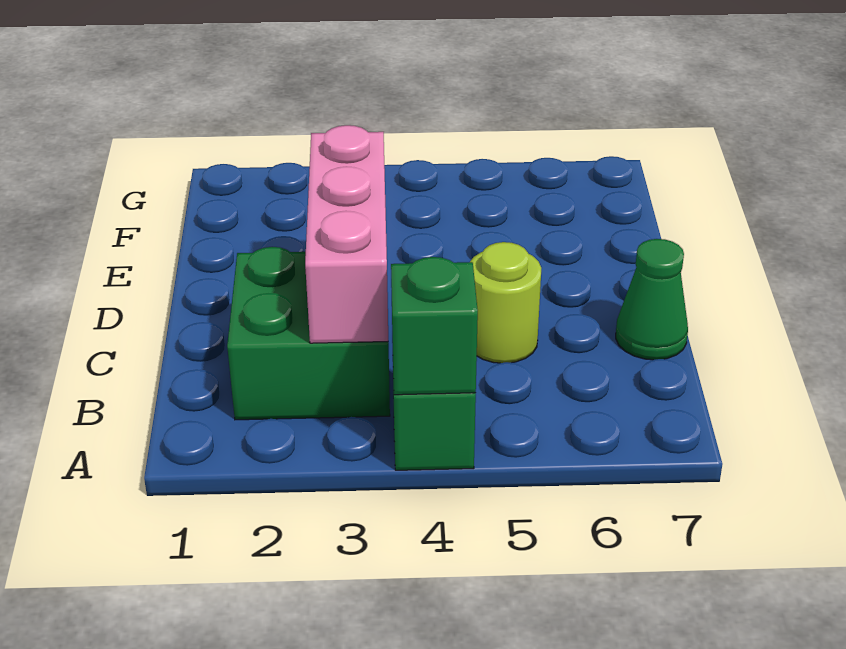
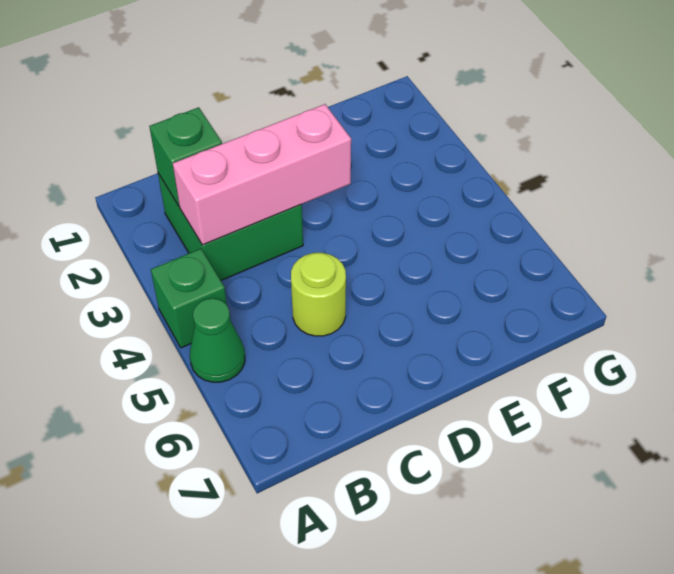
green 1x1 brick [391,257,478,395] -> green 1x1 brick moved to [149,107,222,206]
green 1x1 cone [616,239,688,360] -> green 1x1 cone moved to [190,298,245,382]

